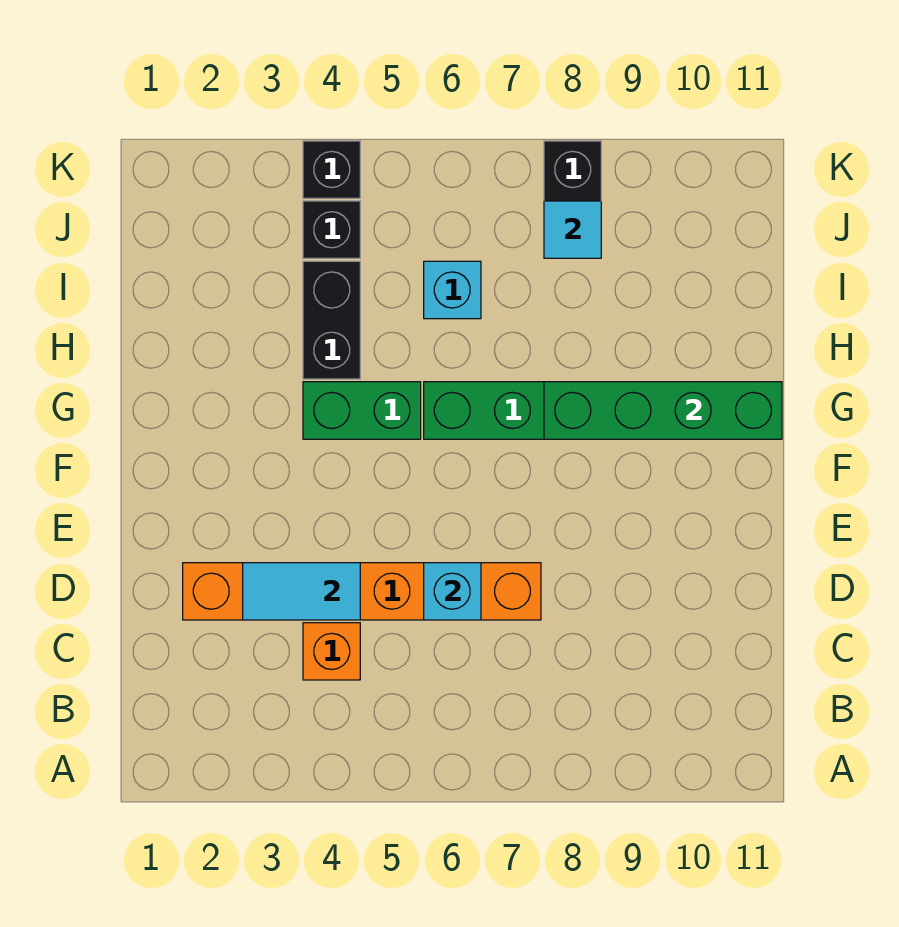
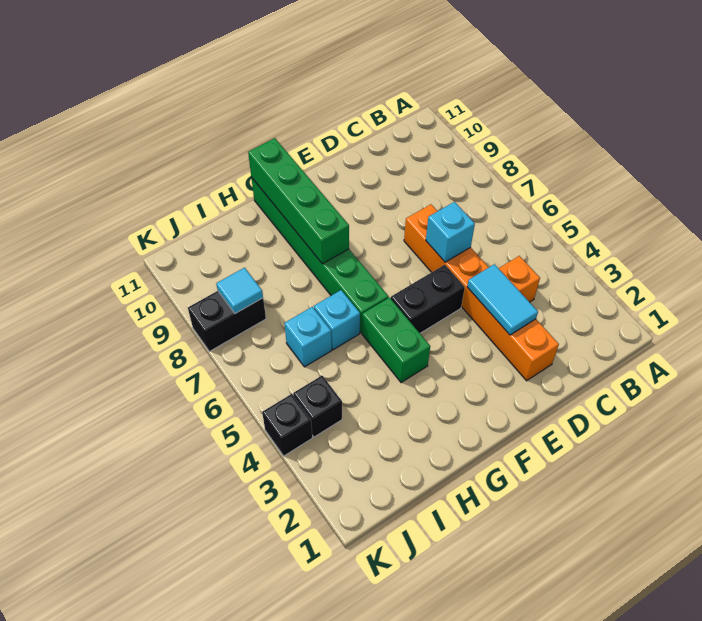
black 1x2 brick [303,261,360,379] -> black 1x2 brick moved to [391,265,465,333]
none -> cyan 1x1 brick [314,290,360,350]

